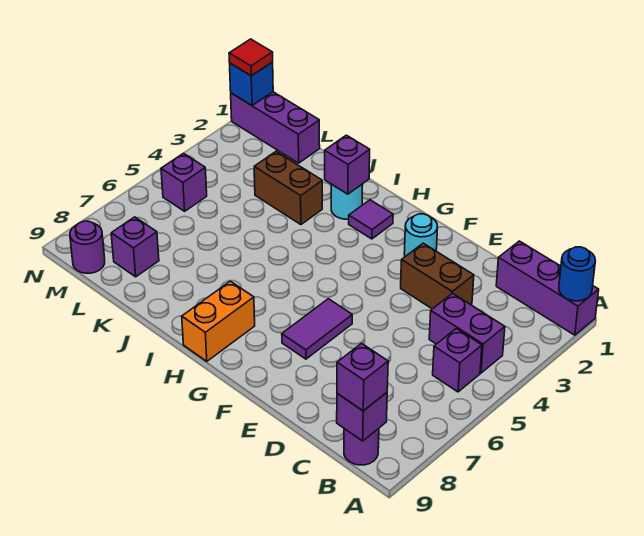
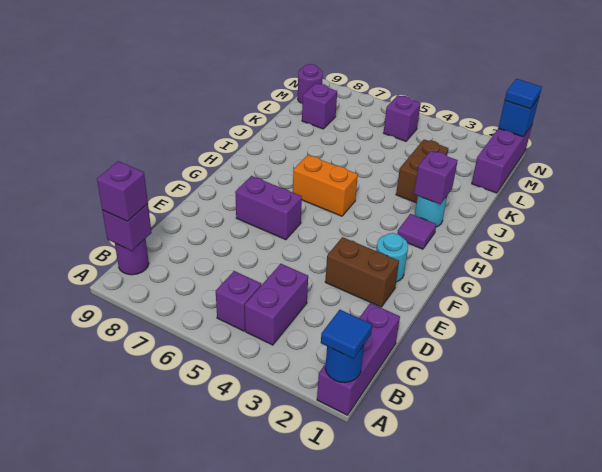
none -> blue 1x1 tile [321,310,372,359]
brown 1x2 brick [401,243,474,309] -> brown 1x2 brick turned to [325,237,399,307]
purple 1x2 tile [282,299,352,359] -> purple 1x2 brick [235,176,302,240]
orange 1x2 brick [182,281,255,361] -> orange 1x2 brick moved to [293,155,358,216]
red 1x1 tile [229,39,273,76] -> blue 1x1 tile [505,79,542,109]

